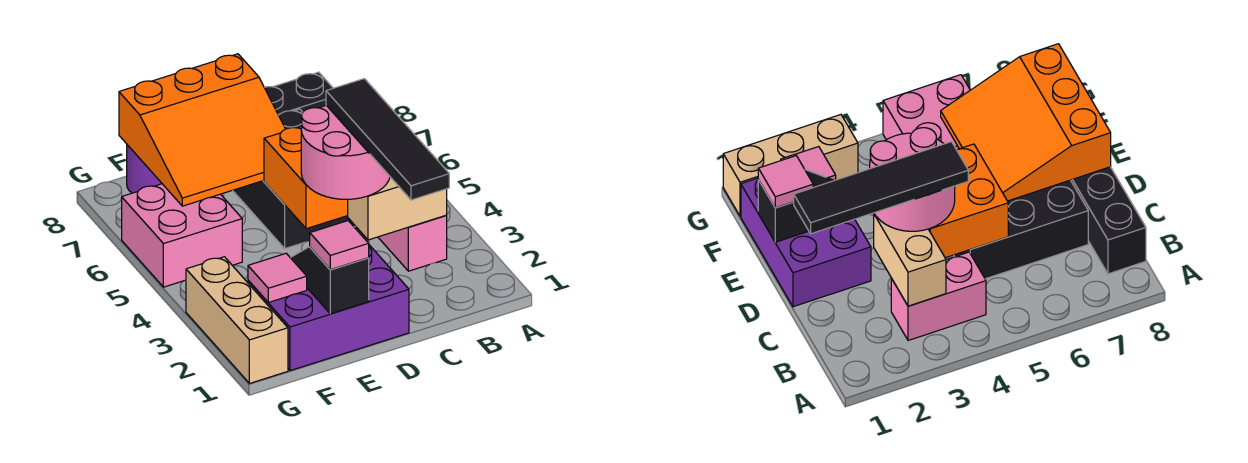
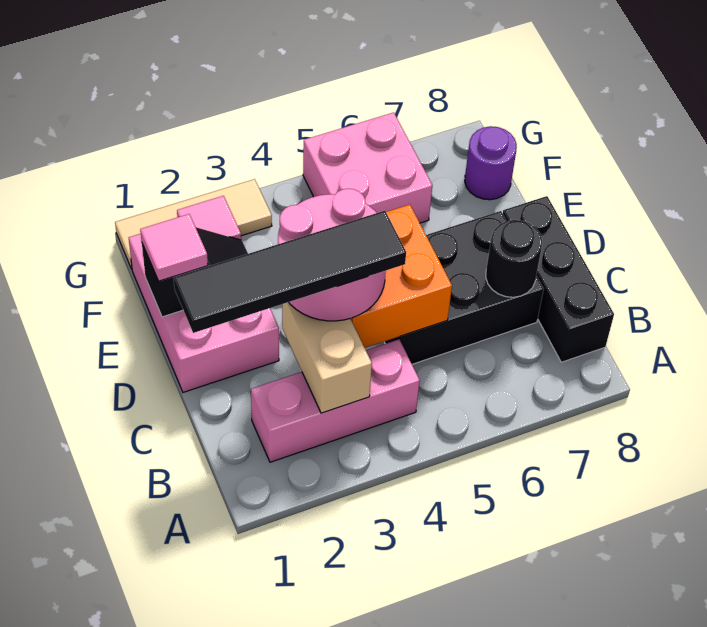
pink 1x2 brick [378,215,447,271] -> pink 1x3 brick [251,339,420,462]
none -> black 1x1 round brick [486,220,542,297]
purple 2x3 brick [248,245,409,371] -> pink 2x3 brick [129,234,279,392]
orange 3x3 slope [119,54,285,206] -> none
tan 1x3 brick [186,257,288,384] -> tan 1x3 tile [115,179,272,269]

